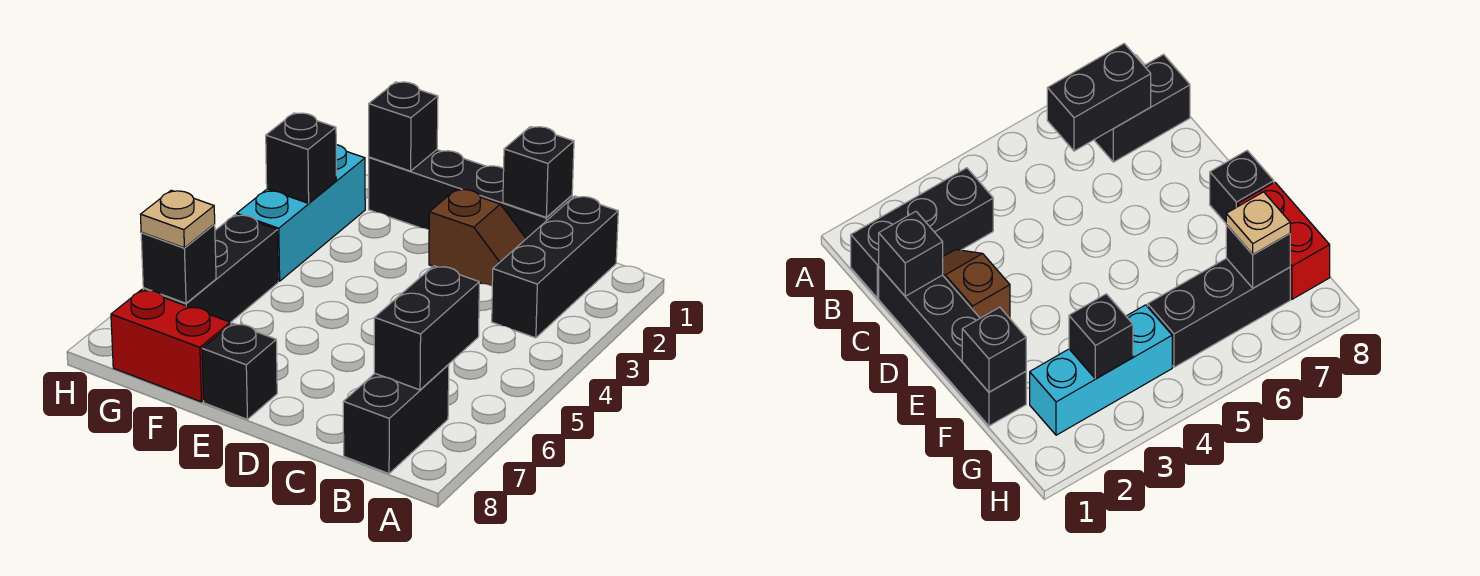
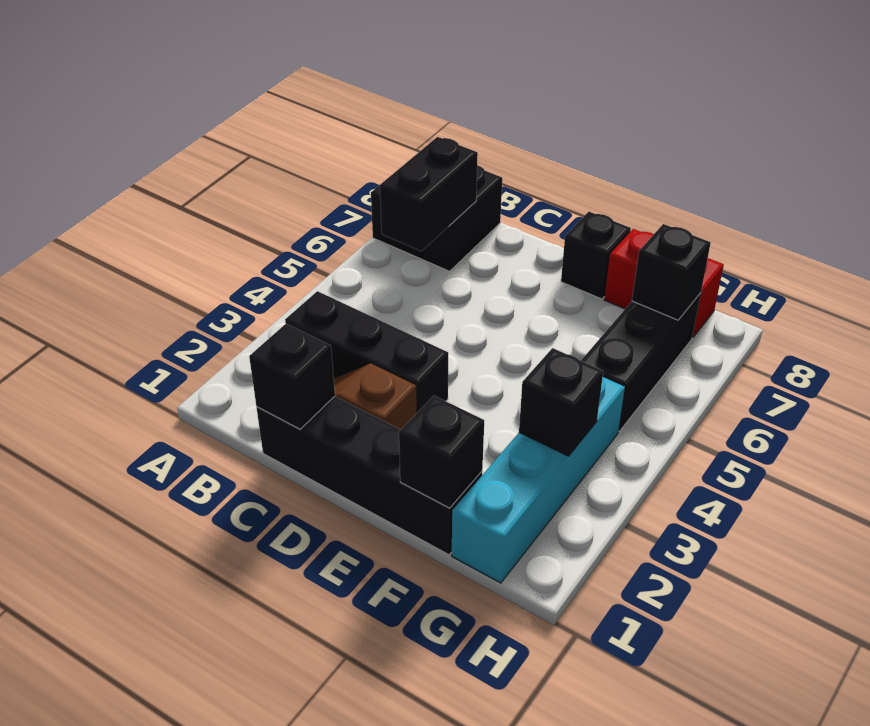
black 1x3 brick [492,196,618,338] -> black 1x3 brick turned to [285,291,448,412]
black 1x2 brick [343,364,449,474] -> black 2x2 brick [371,165,502,271]
cyan 1x3 brick [237,145,365,281] -> cyan 1x4 brick [452,377,625,583]
tan 1x1 plate [140,190,215,248] -> none

